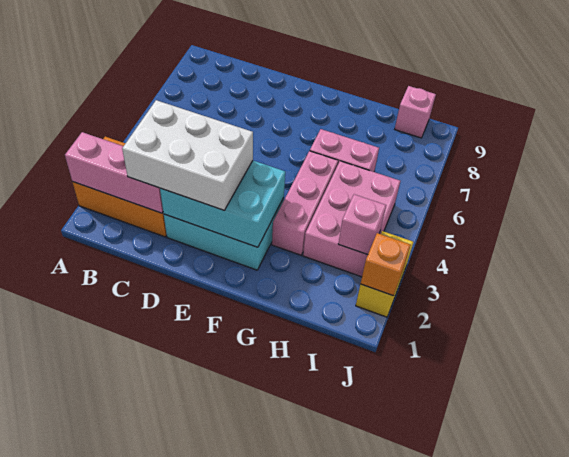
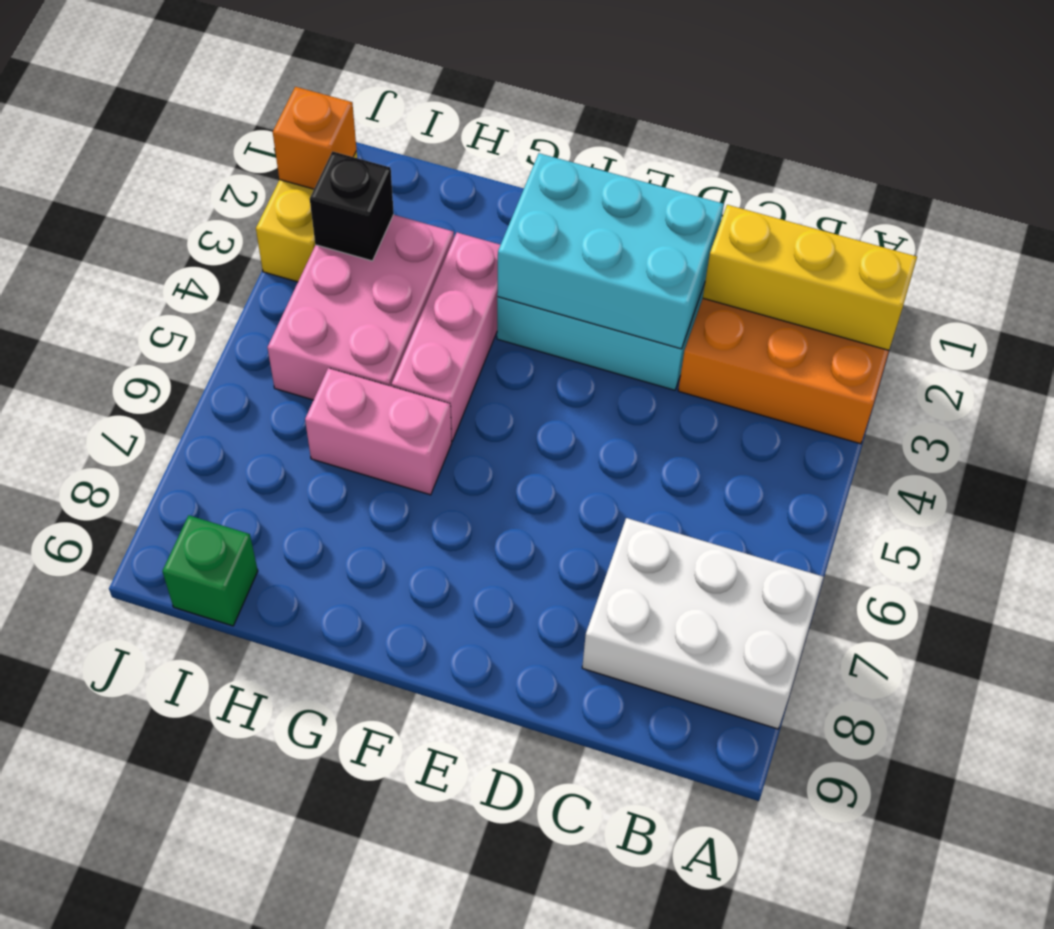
pink 1x3 brick [65,132,163,213] -> yellow 1x3 brick [703,205,917,350]
white 2x3 brick [122,100,253,210] -> white 2x3 brick moved to [582,518,823,729]
pink 1x1 brick [338,194,386,255] -> black 1x1 brick [310,151,394,261]
pink 1x1 brick [395,86,436,138] -> green 1x1 brick [162,515,258,626]

